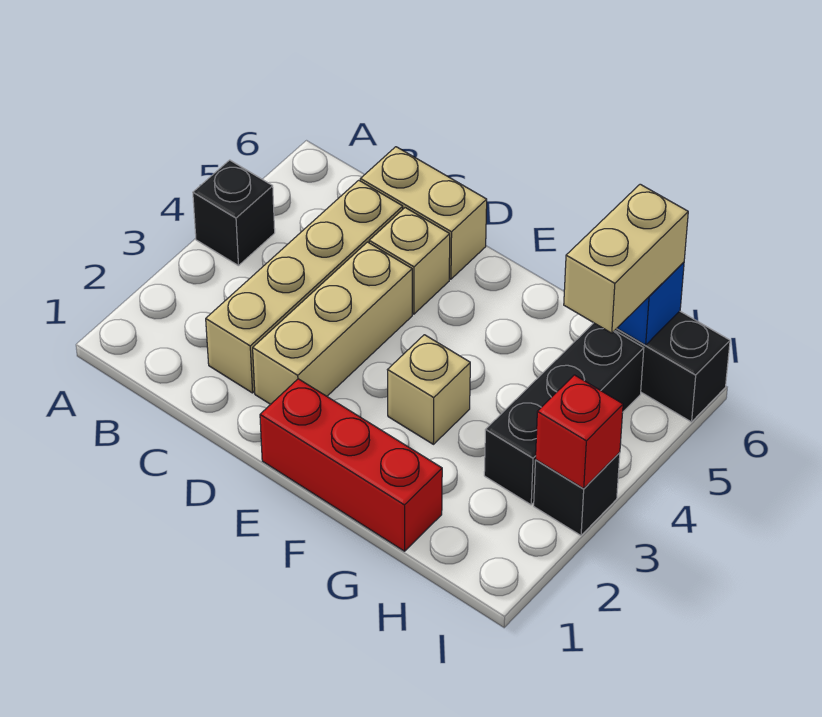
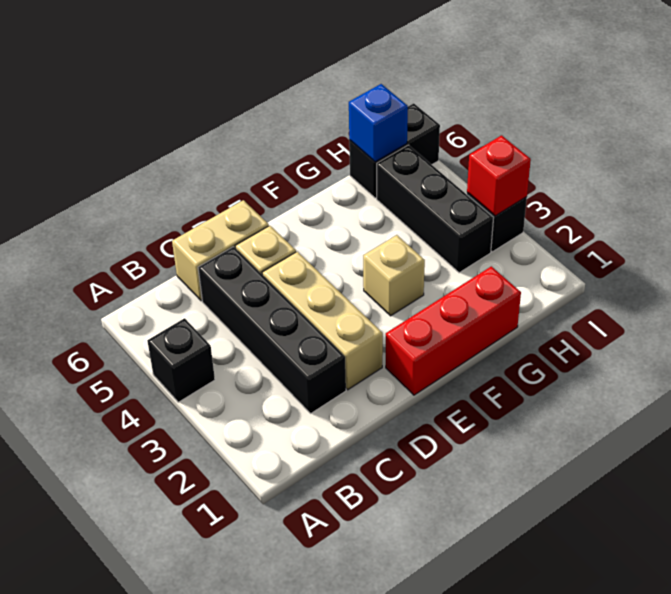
tan 1x4 brick [206,180,403,393] -> black 1x4 brick [198,247,346,413]
tan 1x2 brick [564,184,688,333] -> none

